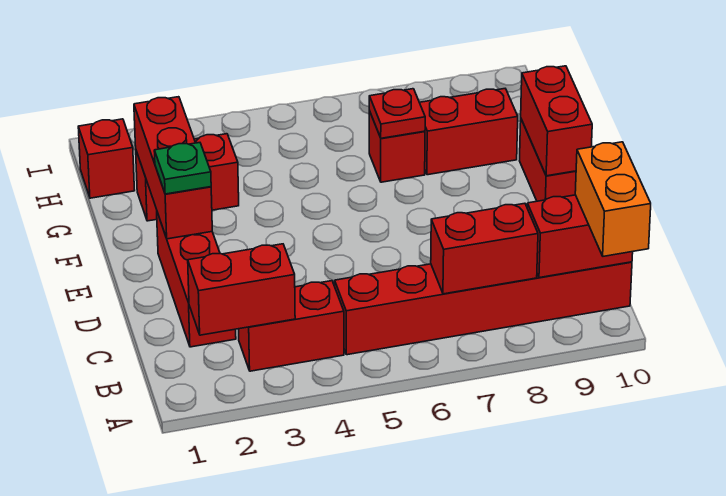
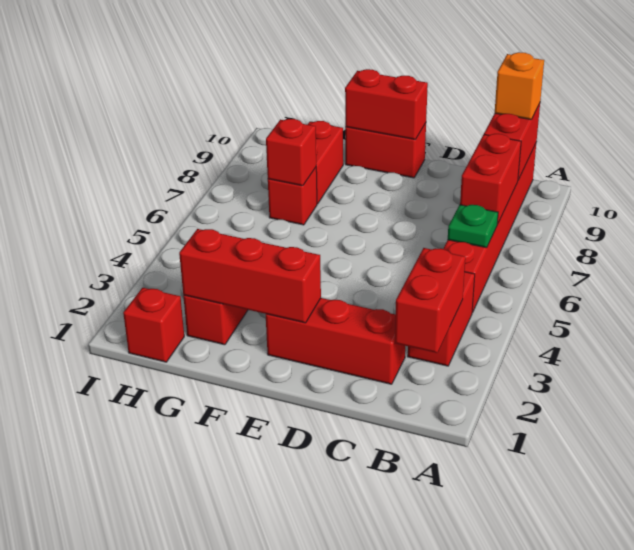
orange 1x2 brick [575,142,651,256] -> orange 1x1 brick [495,52,544,120]
green 1x1 plate [154,143,211,194] -> green 1x1 plate moved to [448,205,498,248]
red 1x1 plate [369,89,425,138] -> red 1x1 brick [266,119,316,186]

